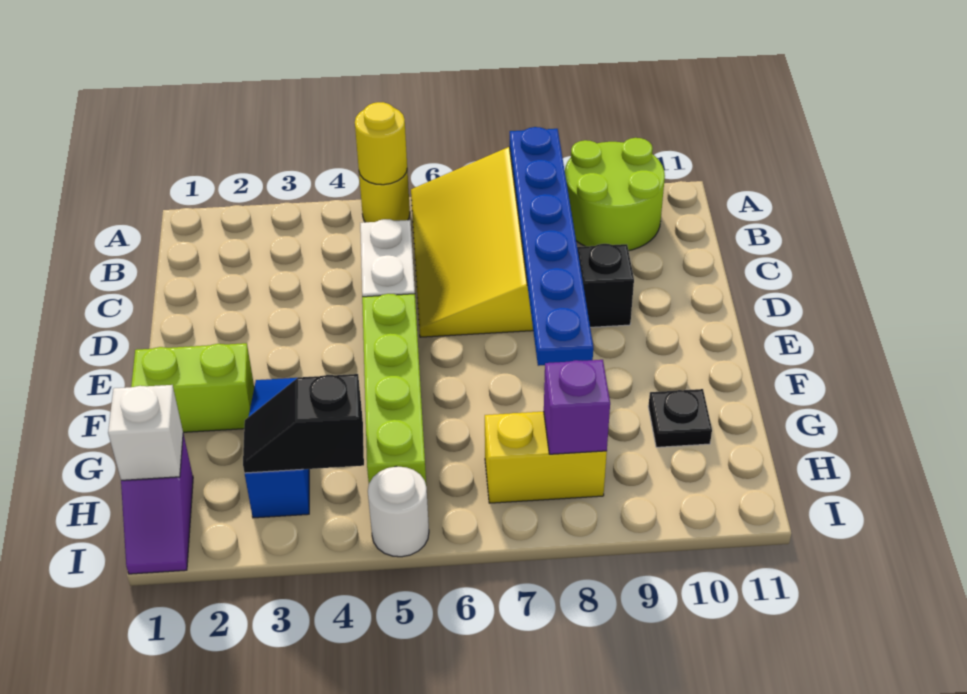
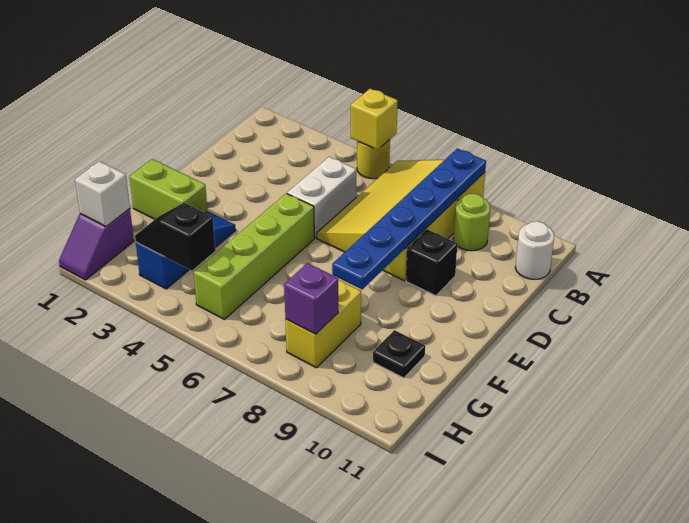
yellow 1x1 round brick [355,102,407,185] -> yellow 1x1 brick [351,89,398,150]
lime 2x2 round brick [565,138,665,251] -> lime 1x1 round brick [453,194,490,251]
yellow 1x2 brick [485,411,607,503] -> yellow 1x2 brick turned to [285,280,361,368]
white 1x1 round brick [368,467,429,557] -> white 1x1 round brick moved to [515,221,554,279]

